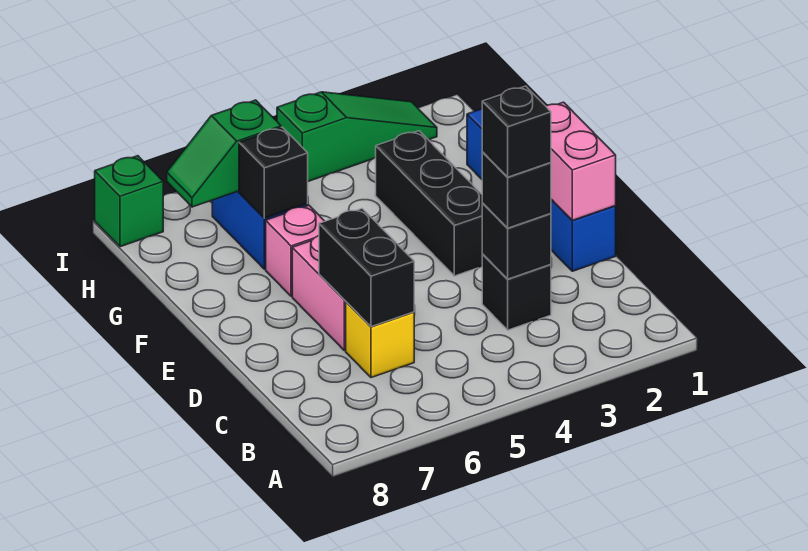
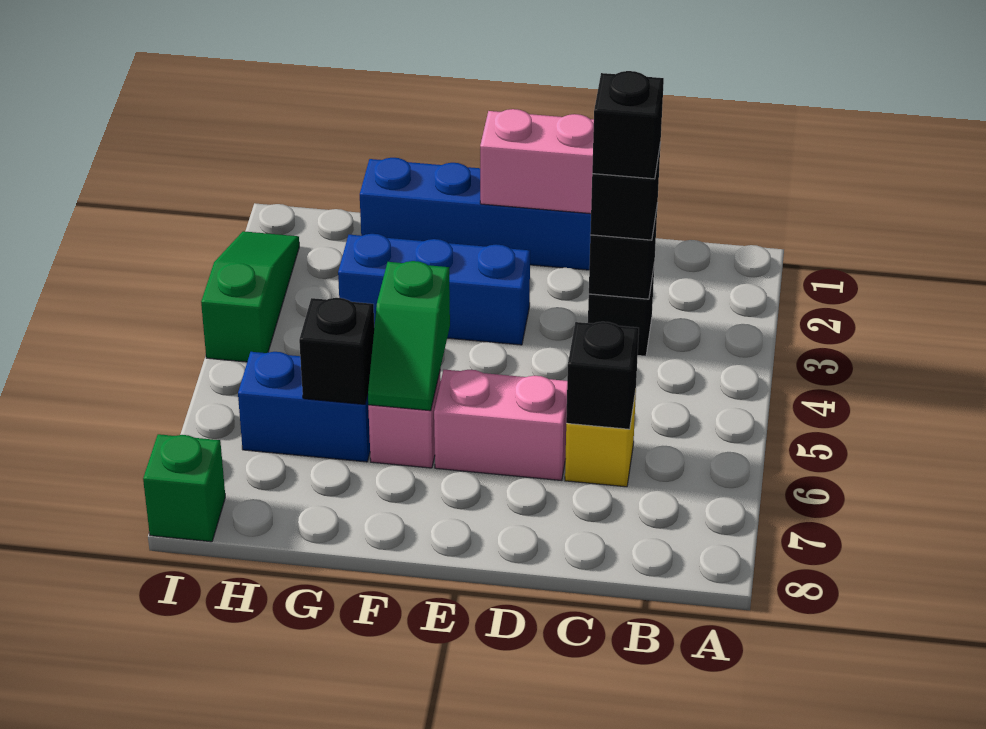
black 1x2 brick [319,209,414,327] -> black 1x1 brick [566,322,639,429]
black 1x3 brick [376,131,482,276] -> blue 1x3 brick [338,234,530,345]
green 1x2 slope [167,100,281,207] -> green 1x2 slope moved to [368,261,450,411]

